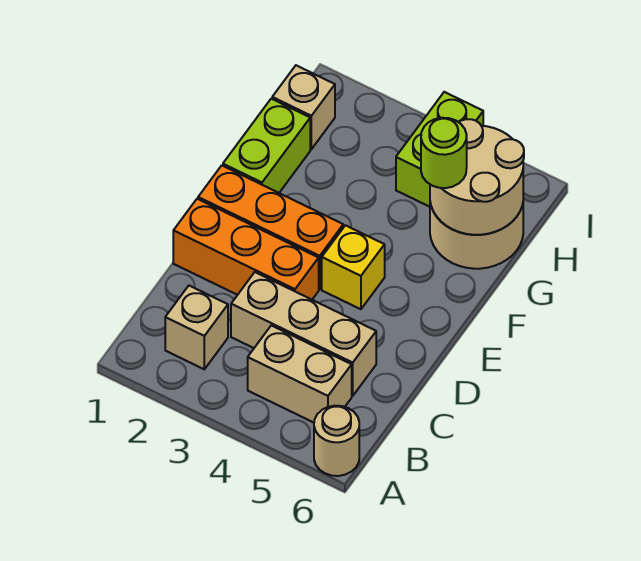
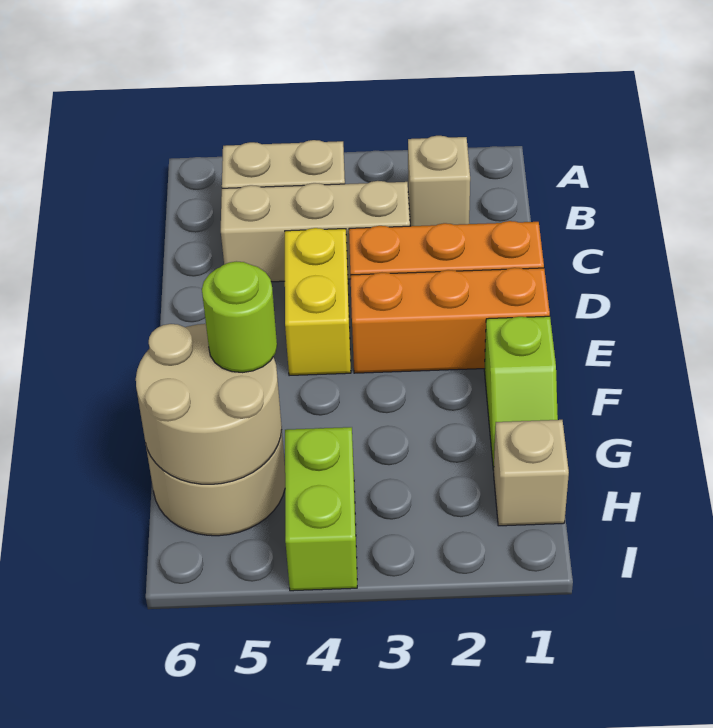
tan 1x1 round brick [314,406,359,476] -> none
yellow 1x1 brick [322,225,385,309] -> yellow 1x2 brick [285,228,351,375]
lime 1x2 brick [223,99,310,193] -> lime 1x2 slope [484,316,558,471]

